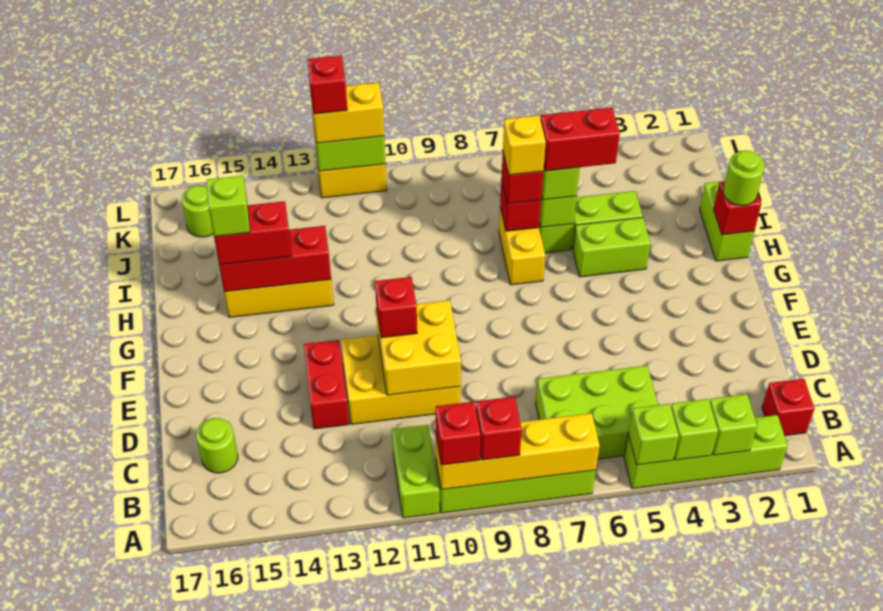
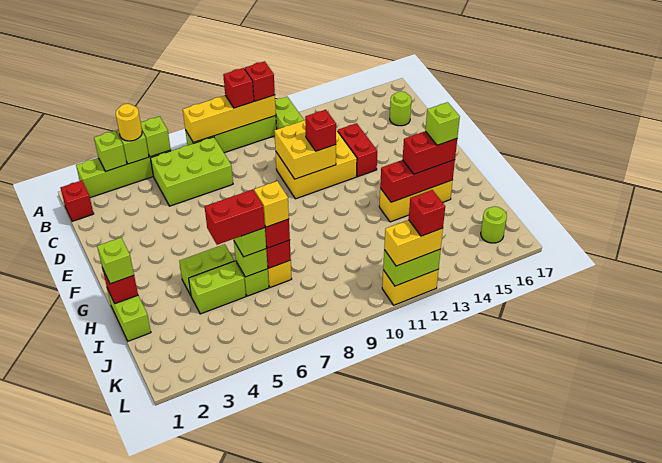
none -> yellow 1x1 round brick [116,104,142,141]
lime 1x1 round brick [723,151,765,205] -> lime 1x1 brick [97,238,134,284]

